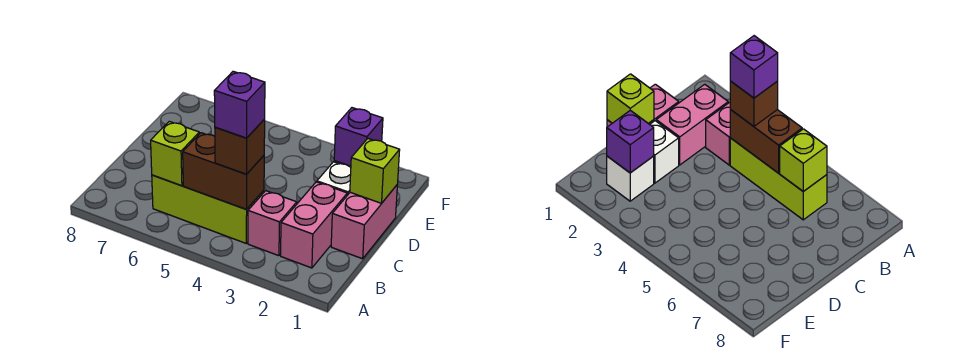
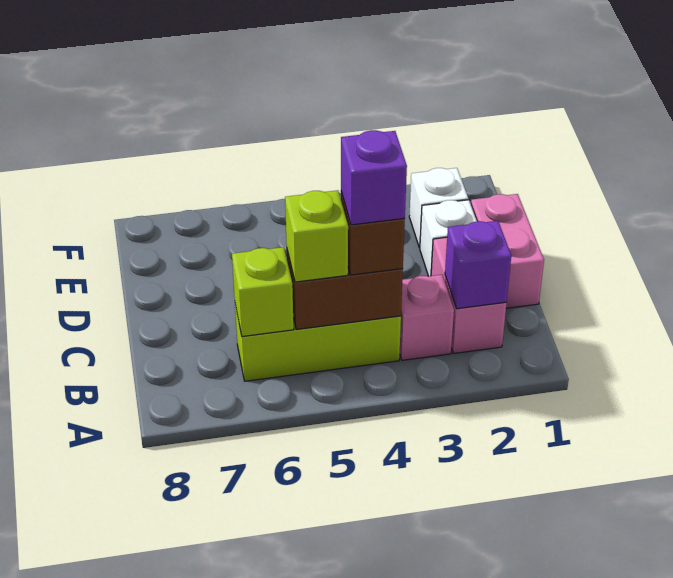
lime 1x1 brick [350,139,400,203] -> lime 1x1 brick moved to [285,190,348,282]
purple 1x1 brick [334,108,383,166] -> purple 1x1 brick moved to [445,221,511,309]

